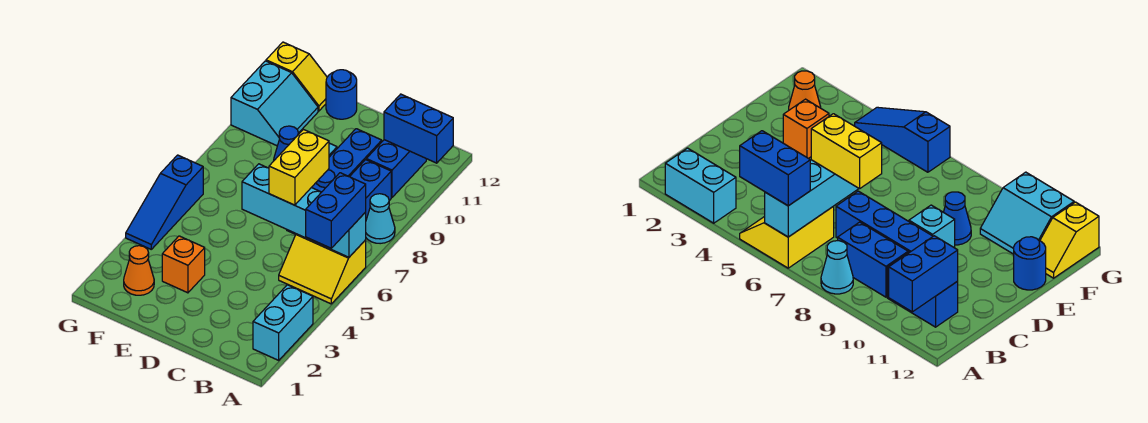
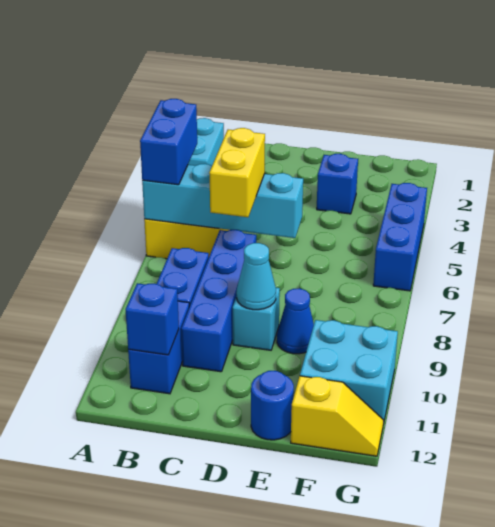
cyan 1x1 cone [366,194,395,244] -> cyan 1x1 cone moved to [236,243,276,310]
blue 1x2 brick [384,94,453,163] -> blue 1x1 brick [126,283,179,355]
orange 1x1 brick [162,236,205,293] -> blue 1x1 brick [317,154,358,214]
orange 1x1 cone [124,246,154,295] -> none
cyan 2x2 slope [231,61,318,146] -> cyan 2x2 brick [300,320,398,423]
yellow 1x2 slope [266,42,327,111] -> yellow 1x2 slope turned to [291,376,384,456]
blue 1x3 slope [126,155,203,249] -> blue 1x3 brick [373,183,427,291]

